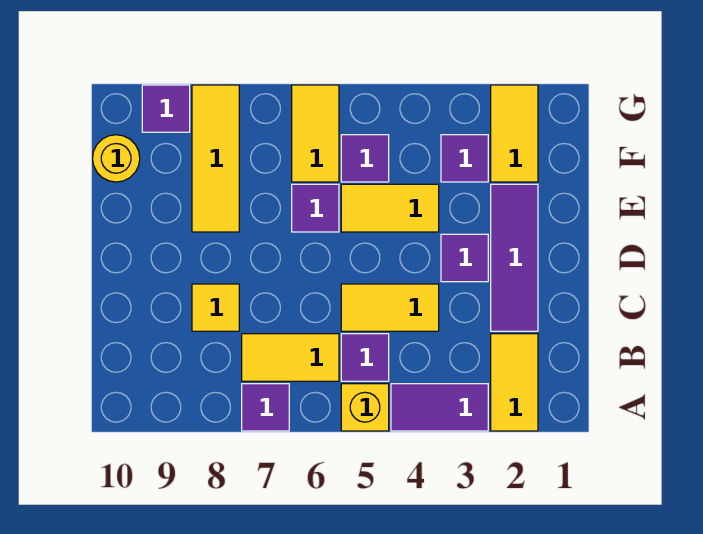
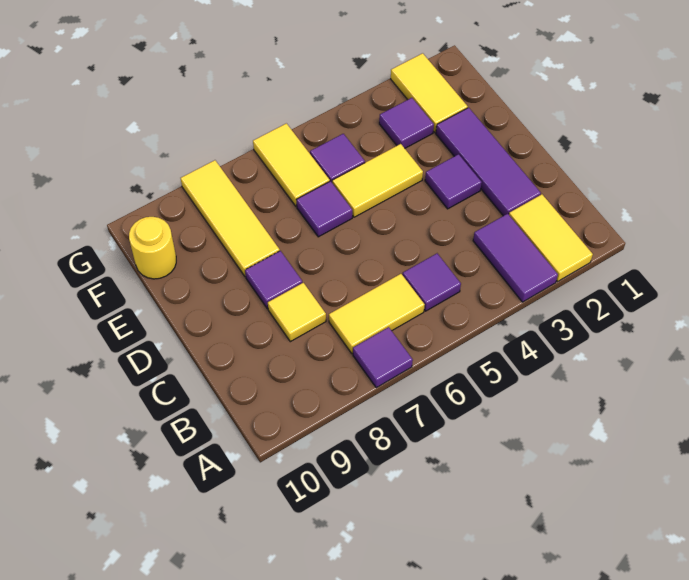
purple 1x2 tile [391,384,488,431] -> purple 1x2 tile turned to [473,214,558,302]
yellow 1x1 brick [341,384,389,431] -> none
yellow 1x2 tile [341,284,439,331] -> none
purple 1x1 tile [142,85,190,132] -> purple 1x1 tile moved to [245,251,302,309]

